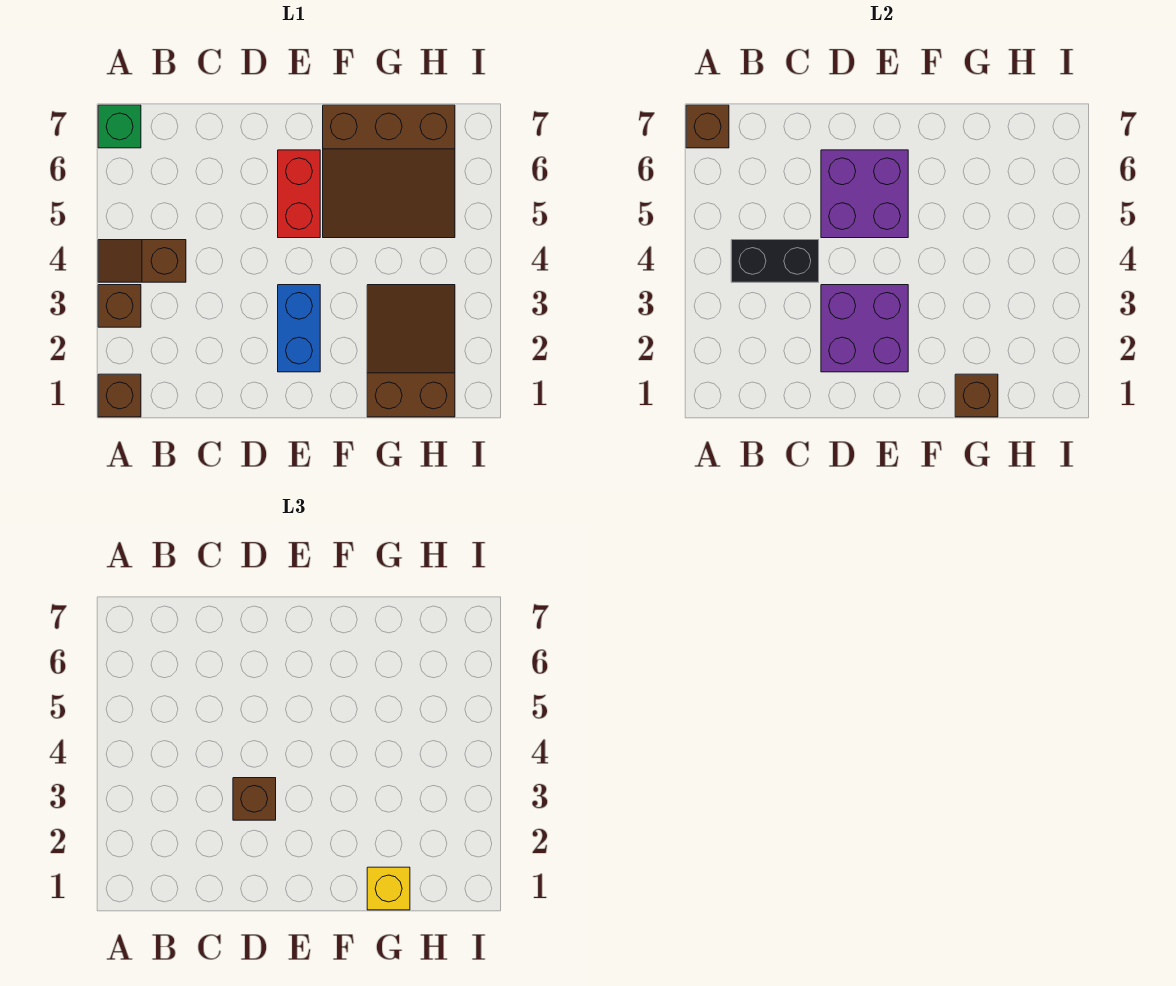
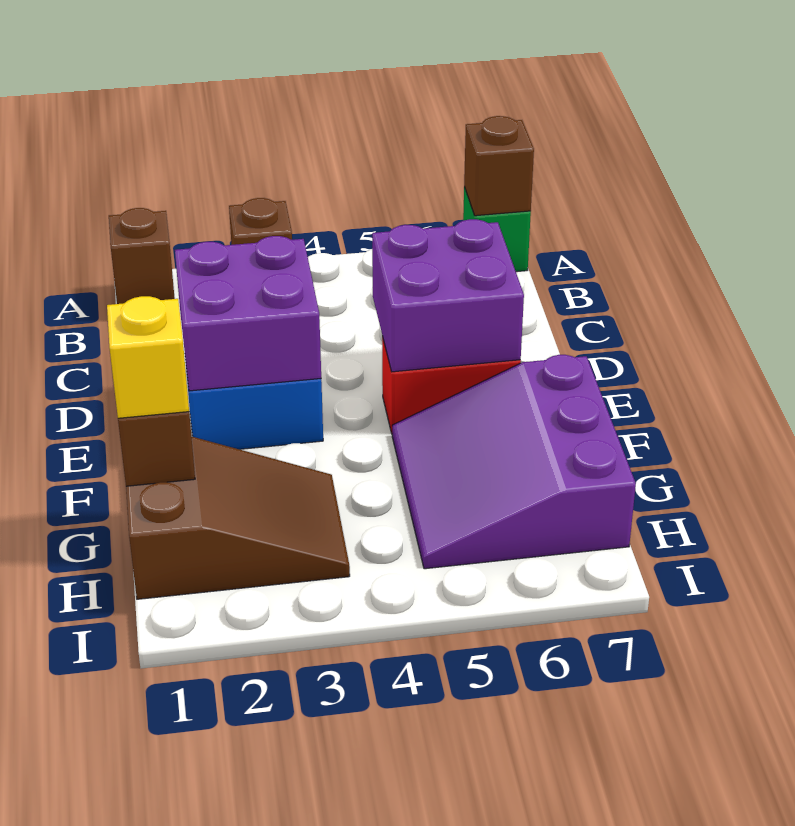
brown 1x2 slope [98,240,186,282] -> none
black 1x2 brick [731,240,819,282] -> none
brown 1x1 brick [233,778,276,820] -> none
brown 3x3 slope [323,105,455,238] -> purple 3x3 slope [392,355,636,569]

